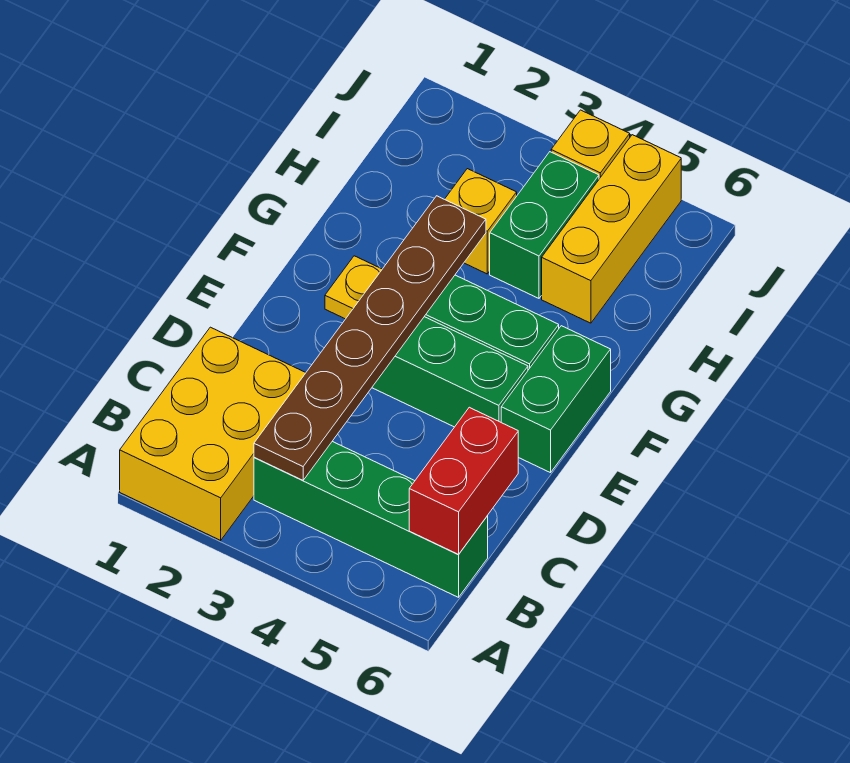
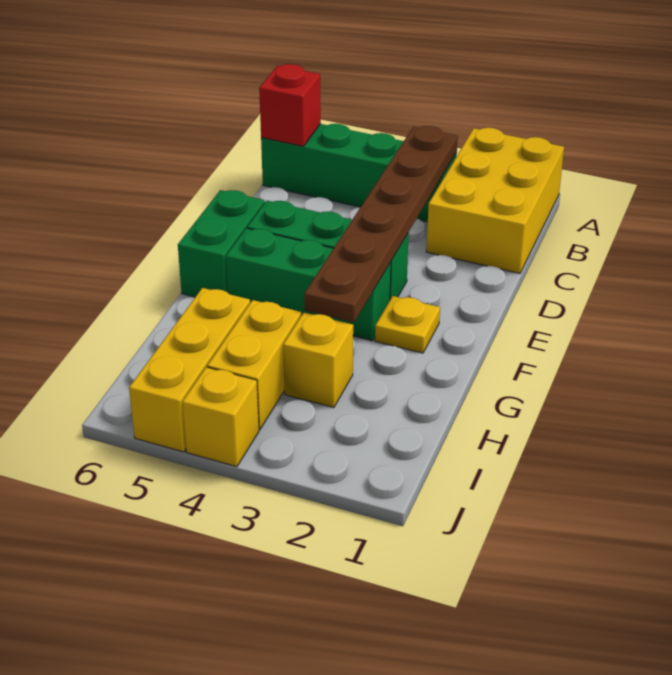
red 1x2 brick [409,407,518,555] -> red 1x1 brick [259,64,321,146]
green 1x2 brick [490,152,599,298] -> yellow 1x2 brick [207,300,301,429]

